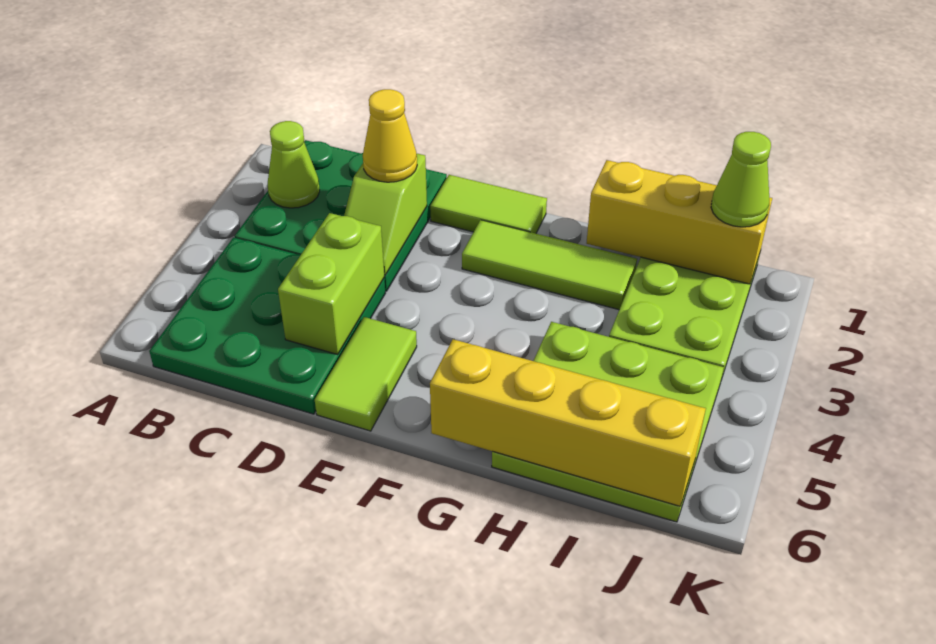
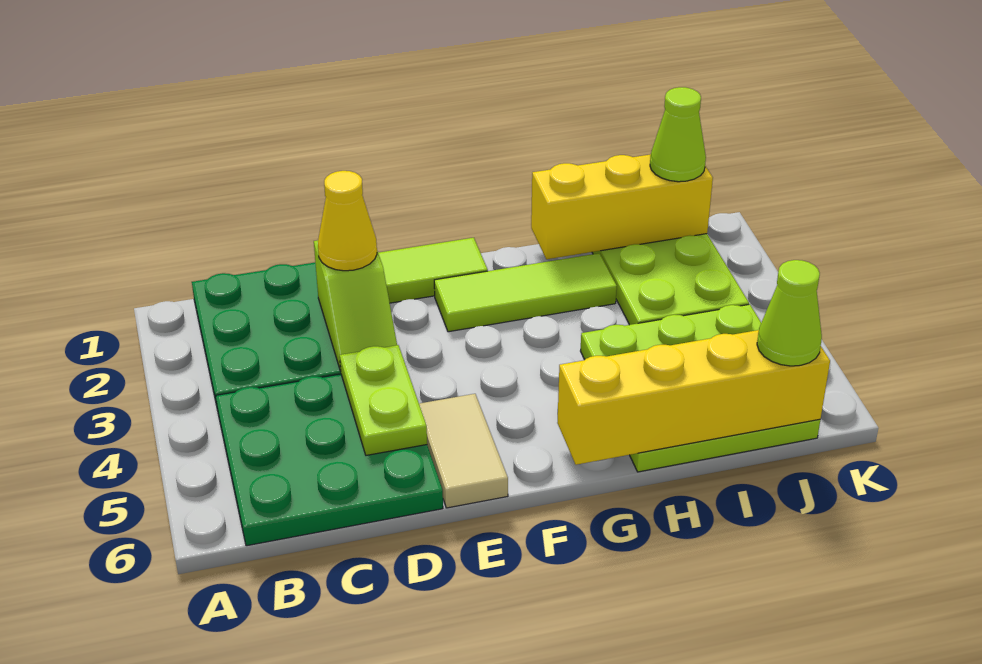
lime 1x1 cone [268,121,320,208] -> lime 1x1 cone moved to [757,260,822,366]
lime 1x2 brick [278,213,384,354] -> lime 1x2 plate [340,345,427,455]
lime 1x2 tile [315,317,417,431] -> tan 1x2 tile [419,394,508,508]

